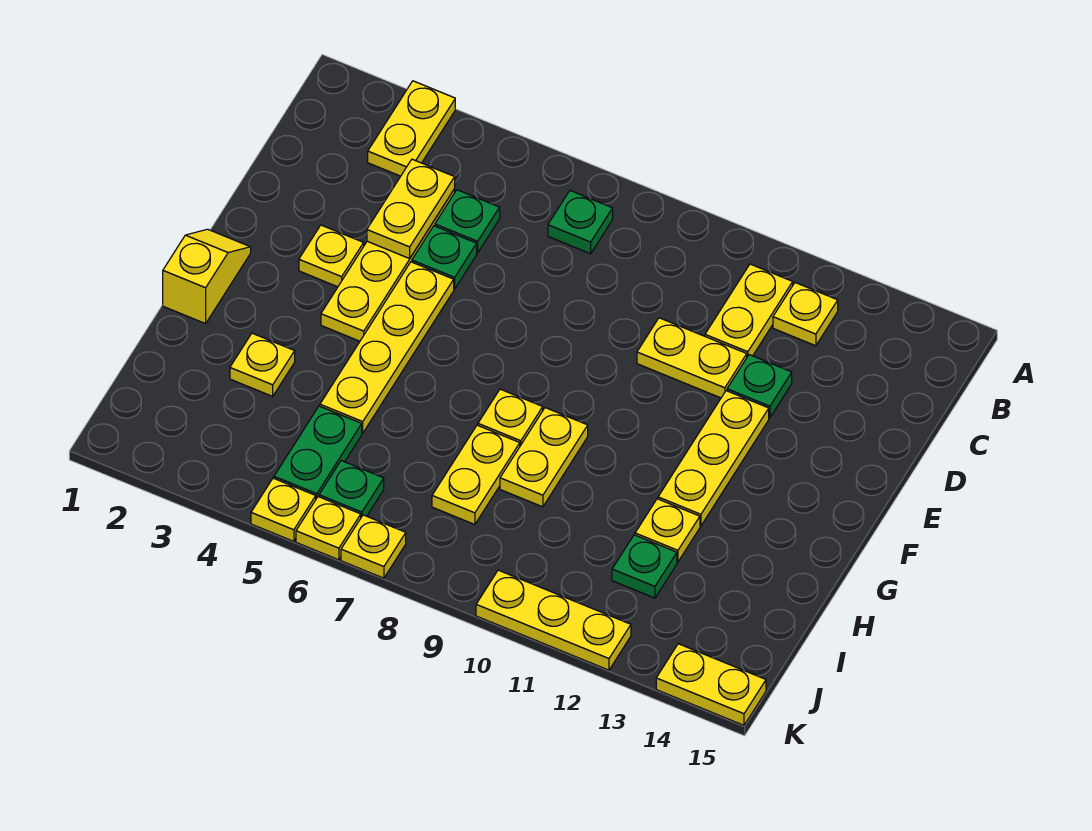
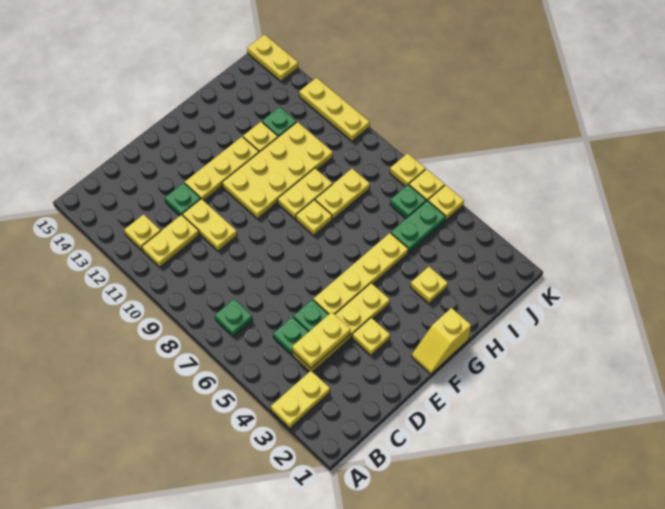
none -> yellow 2x4 plate [222,122,333,219]

